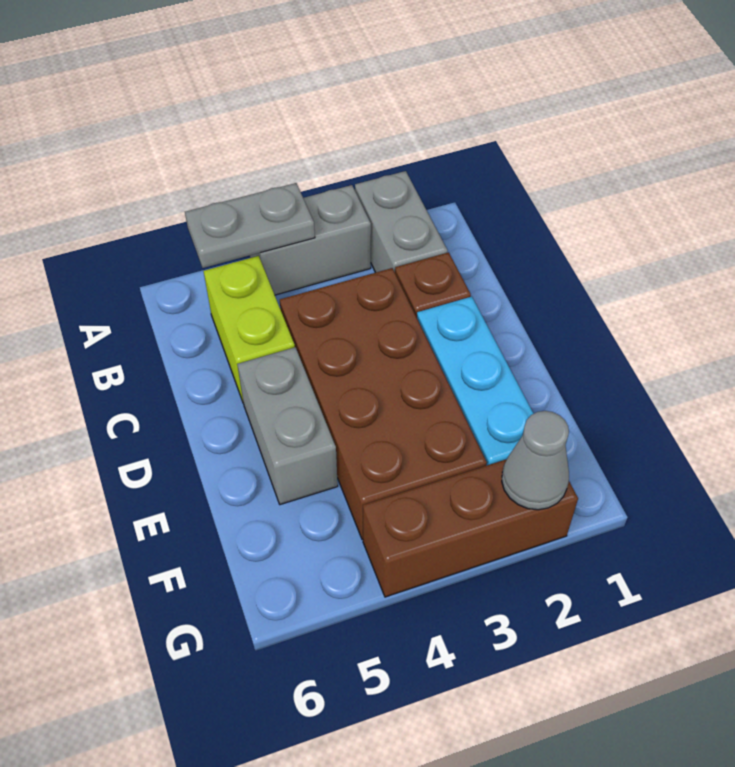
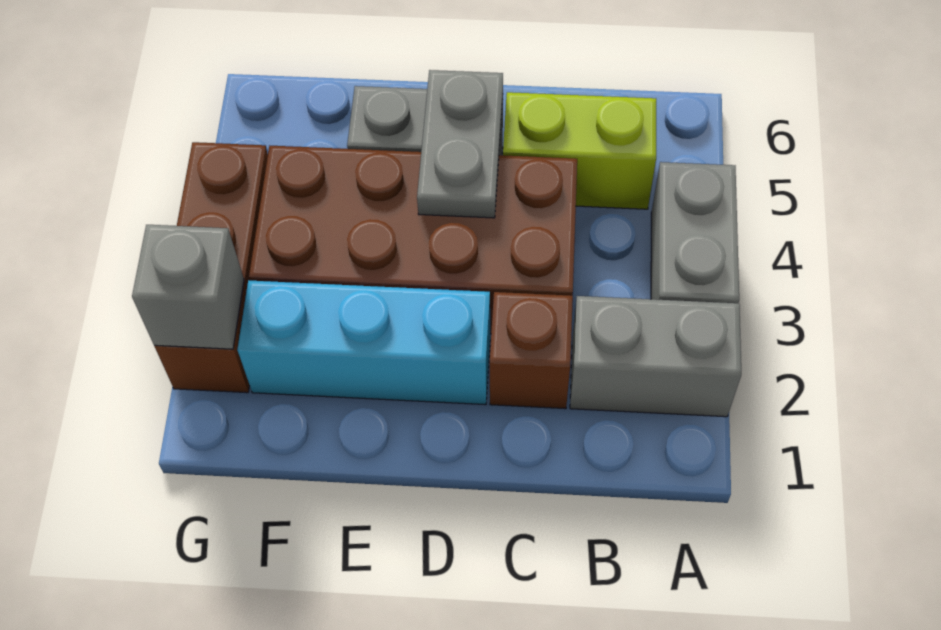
grey 1x2 plate [185,183,315,268] -> grey 1x2 plate moved to [417,70,503,218]
grey 1x1 cone [502,411,569,510] -> grey 1x1 brick [132,225,244,349]

